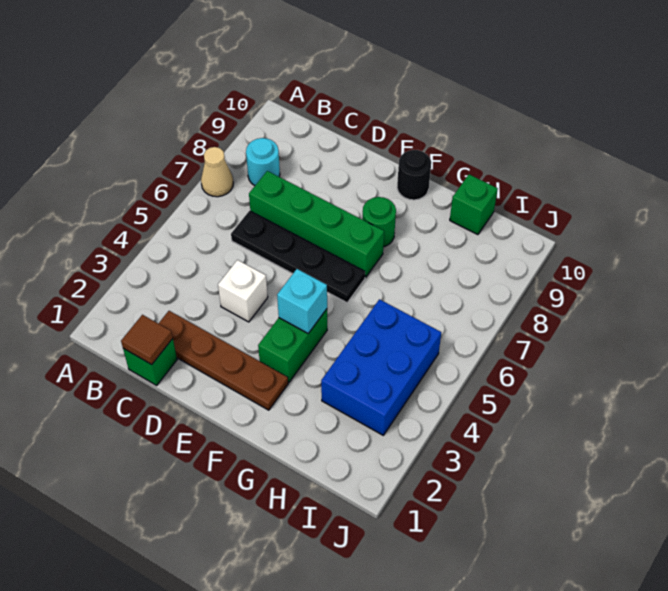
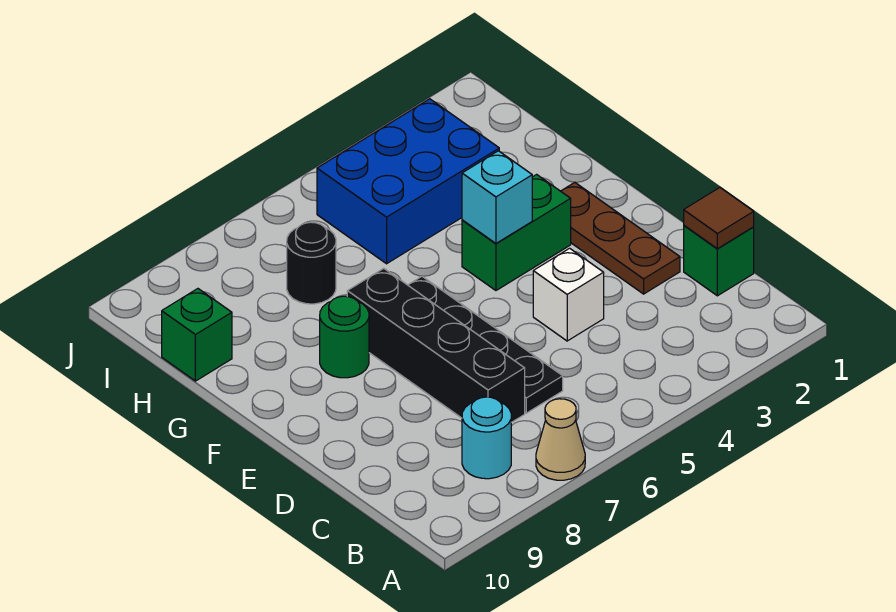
brown 1x4 plate [158,311,288,410] -> brown 1x3 plate [561,183,680,294]
green 1x4 brick [249,171,384,277] -> black 1x4 brick [347,268,525,422]
black 1x1 round brick [397,150,431,200] -> black 1x1 round brick moved to [287,222,336,304]

